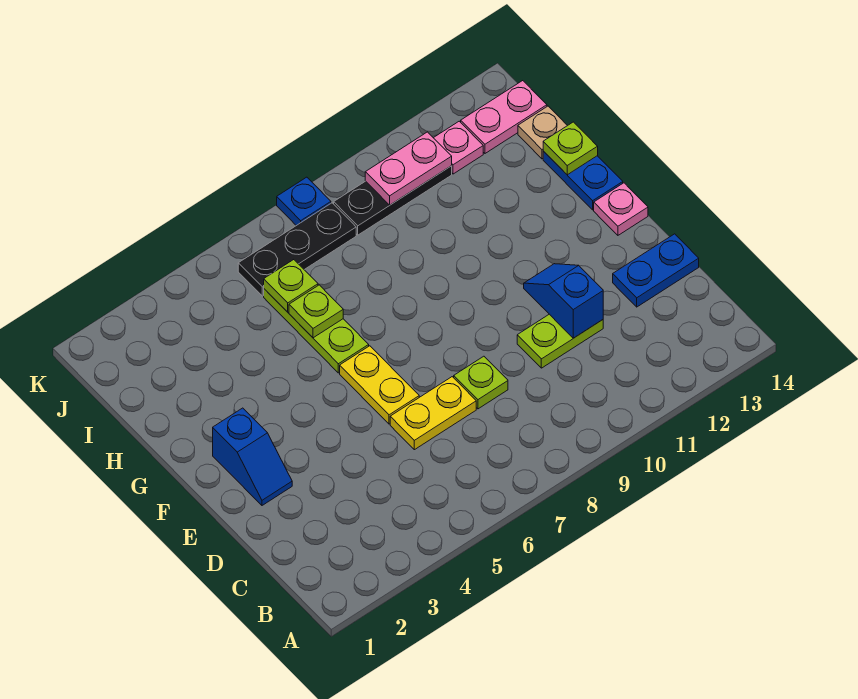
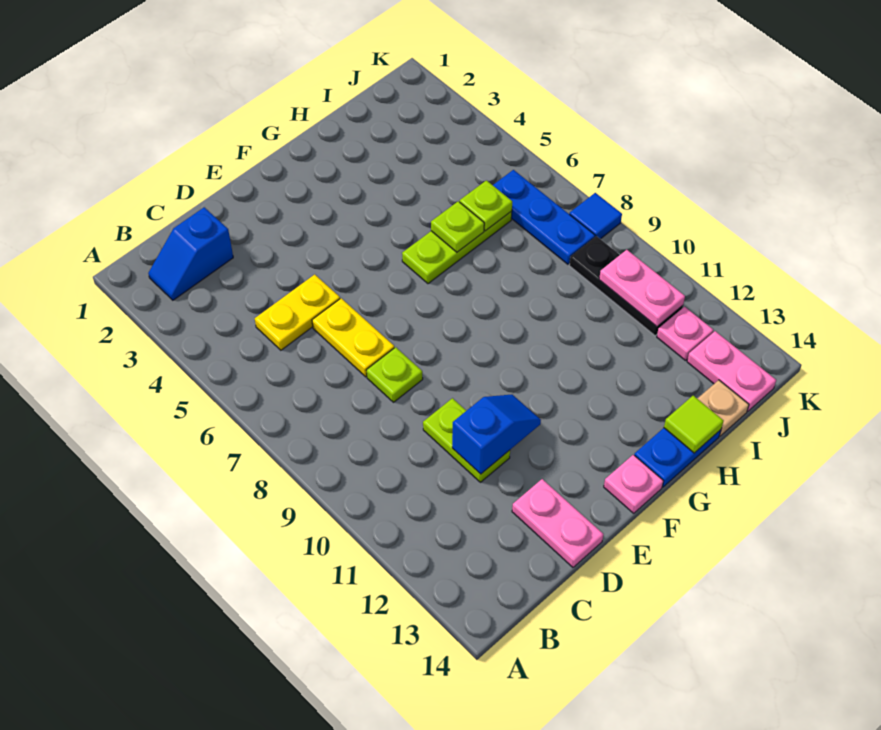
blue 1x2 plate [613,234,699,307] -> pink 1x2 plate [512,479,603,567]
blue 1x2 slope [213,408,292,505] -> blue 1x2 slope moved to [148,207,233,300]
yellow 1x2 plate [340,346,419,424] -> yellow 1x2 plate moved to [255,274,340,350]
lime 1x1 plate [543,122,598,175] -> lime 1x1 tile [664,396,724,453]
black 1x3 plate [238,203,356,296] -> blue 1x3 plate [493,170,595,264]
blue 1x1 plate [277,177,331,226] -> blue 1x1 tile [569,193,622,239]

